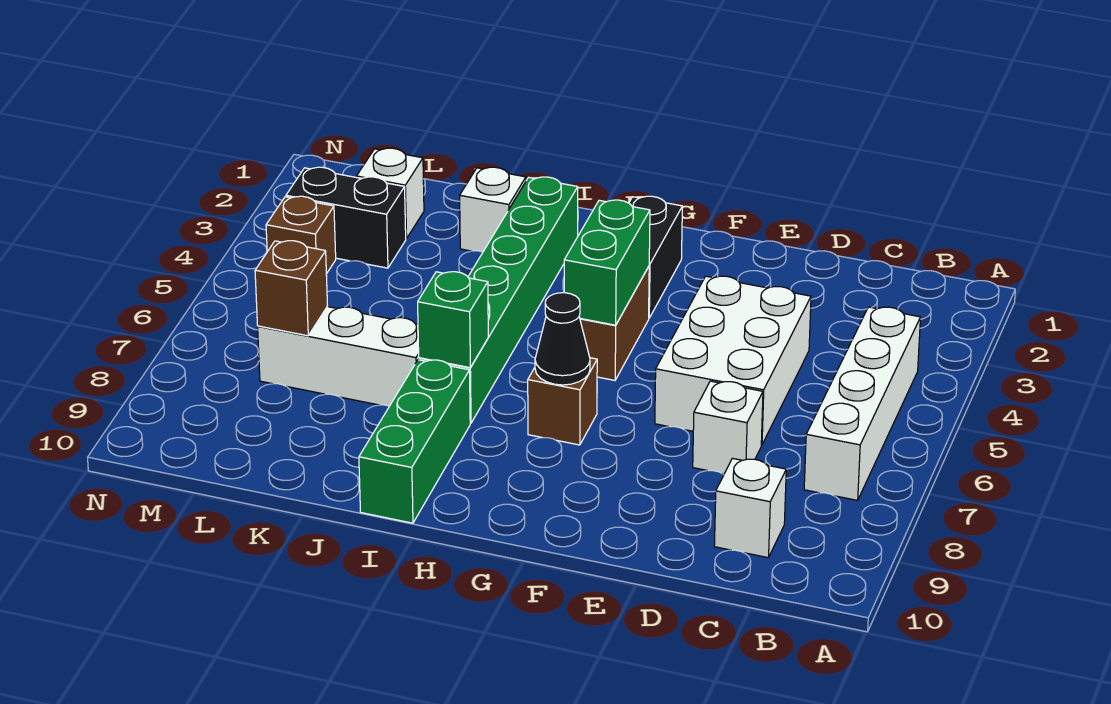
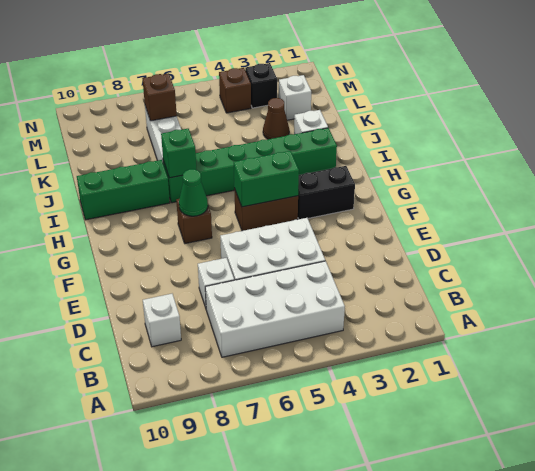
white 1x4 brick [804,307,920,500] -> white 2x4 brick [205,261,345,357]
black 1x1 cone [535,293,590,385] -> green 1x1 cone [179,169,208,216]
none -> brown 1x1 cone [263,98,289,139]
black 1x2 brick [286,167,406,268] -> black 1x1 brick [245,63,277,108]

